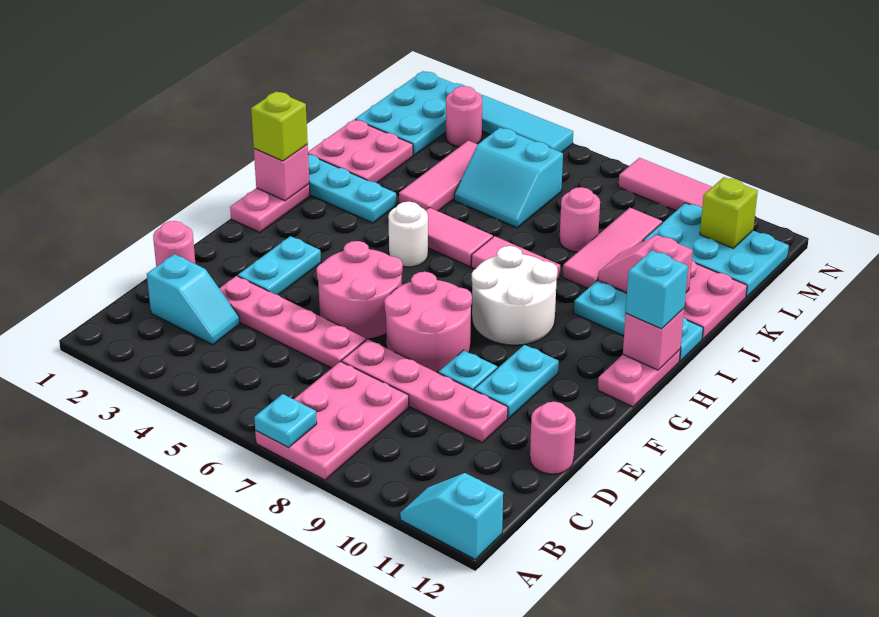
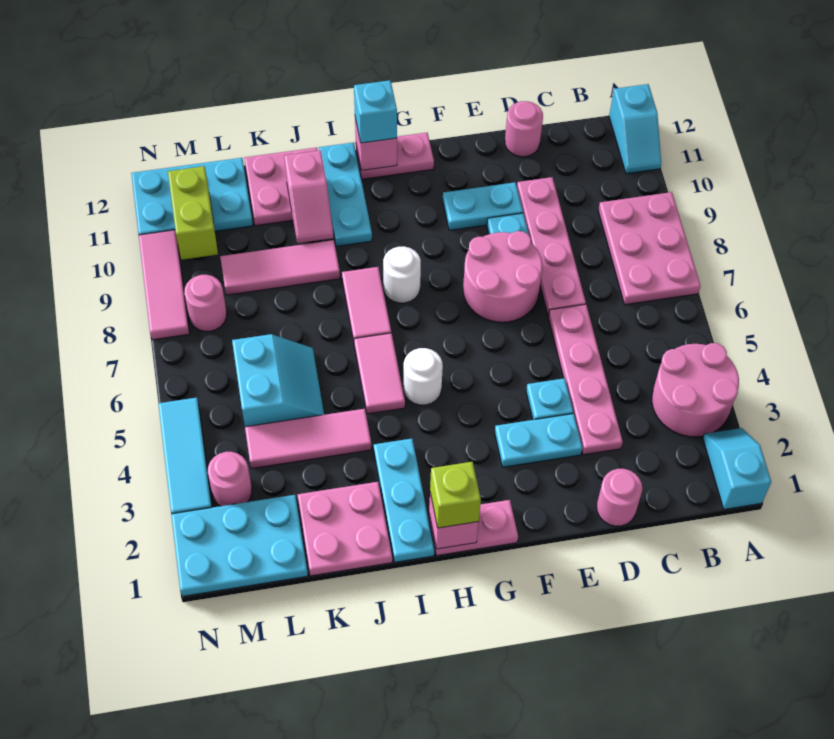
pink 2x3 plate [255,361,409,480] -> pink 2x3 plate turned to [598,192,701,305]
cyan 1x1 plate [254,394,317,448] -> cyan 1x1 plate moved to [526,378,573,420]
cyan 1x2 slope [147,254,240,345] -> cyan 1x2 slope moved to [703,428,771,509]
pink 2x2 round brick [317,241,403,339] -> pink 2x2 round brick moved to [652,343,739,437]
white 2x2 round brick [472,246,558,345] -> white 1x1 round brick [383,246,421,303]
pink 1x1 round brick [560,187,600,252] -> pink 1x1 round brick moved to [184,275,227,331]
cyan 2x3 plate [643,203,789,297] -> cyan 2x3 plate turned to [131,158,253,235]
lime 1x1 brick [700,177,758,248] -> lime 1x2 brick [168,166,218,260]

